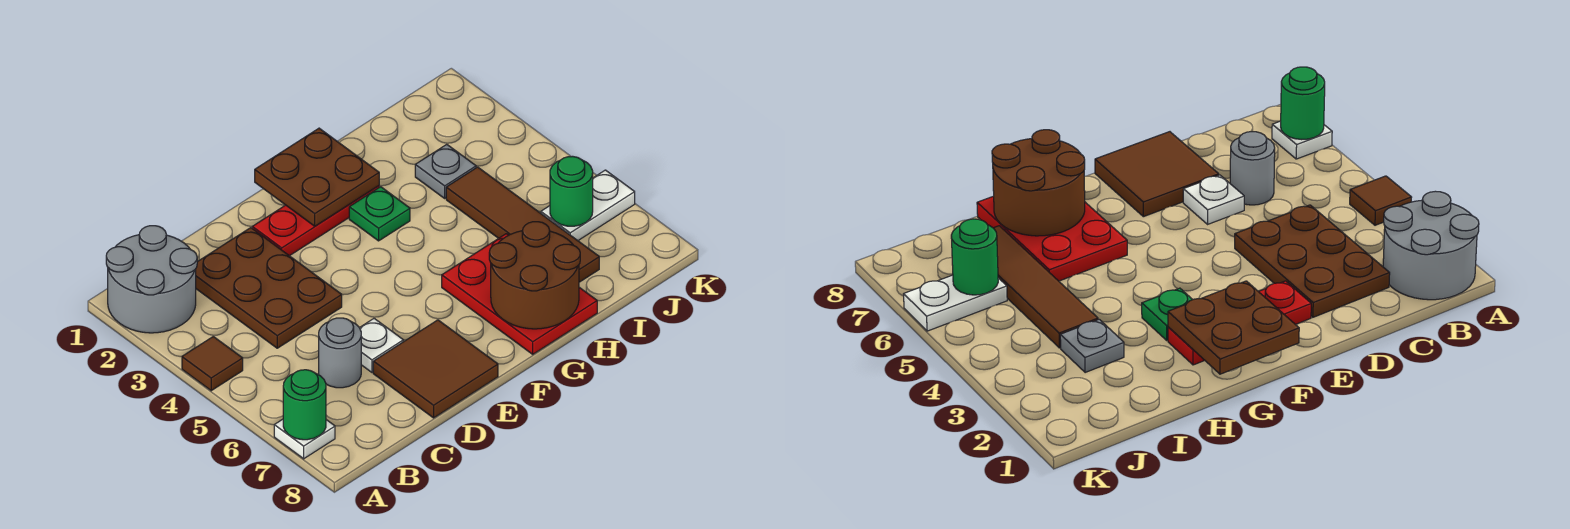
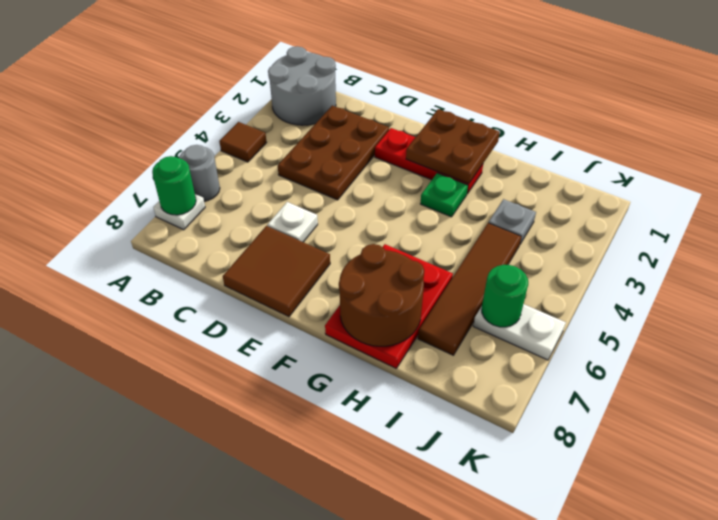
grey 1x1 round brick [319,318,361,388] -> grey 1x1 round brick moved to [179,145,220,201]

